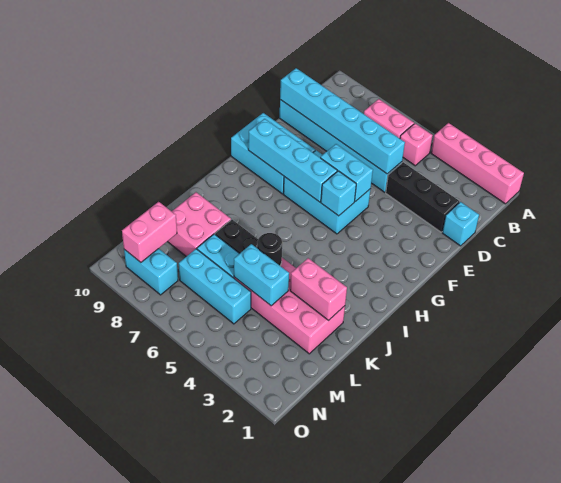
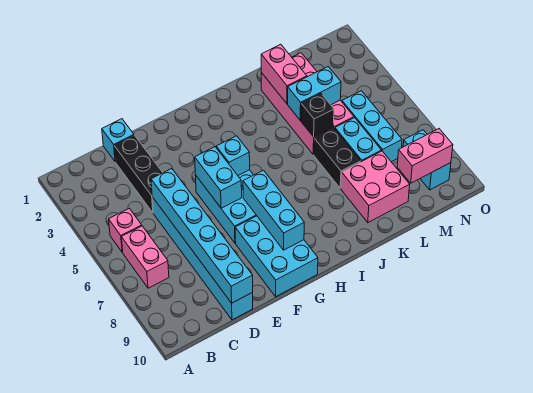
pink 1x4 brick [431,123,524,204] -> none
cyan 1x4 brick [248,119,337,202] -> cyan 1x3 brick [243,170,304,250]
black 1x1 round brick [257,233,282,266] -> black 1x1 brick [301,93,334,137]
cyan 1x2 brick [234,244,289,306] -> cyan 1x2 brick turned to [288,67,341,120]

